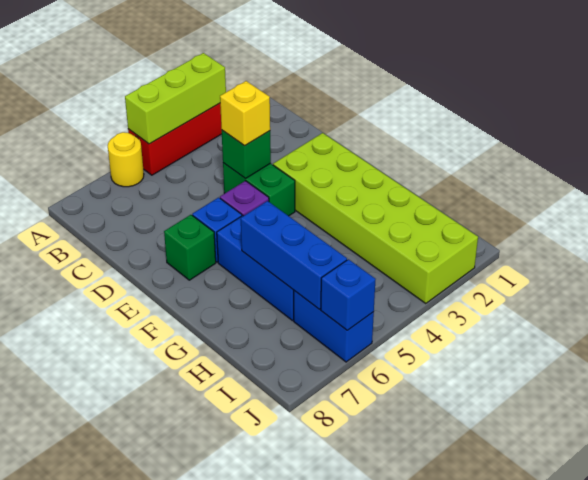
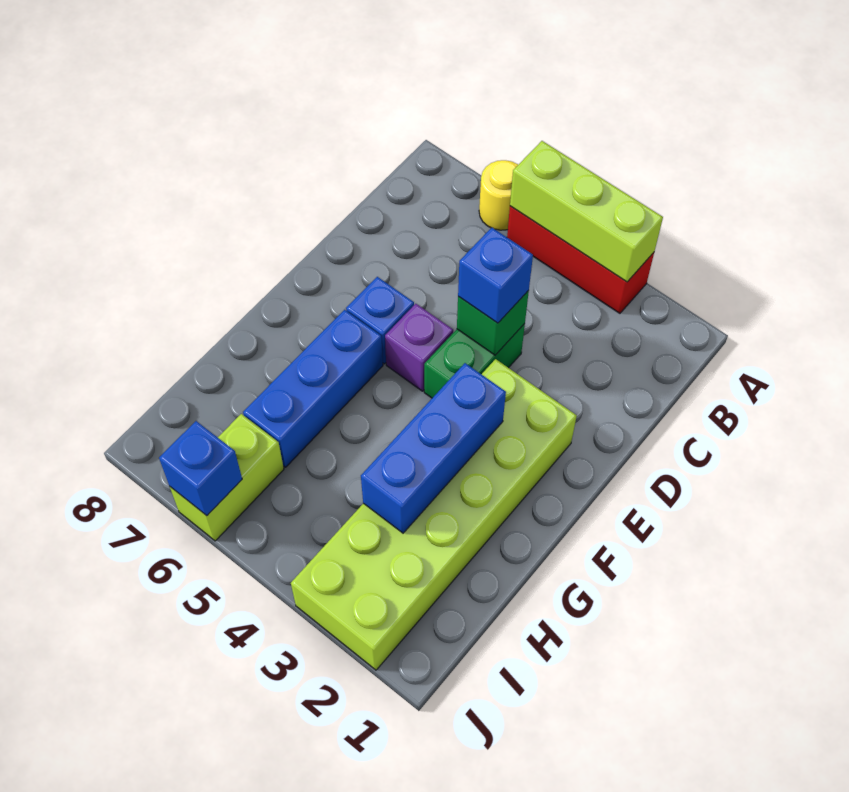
yellow 1x1 brick [220,81,270,146] -> blue 1x1 brick [458,228,533,323]
green 1x1 brick [164,215,216,280] -> none
blue 1x3 brick [241,201,347,309] -> blue 1x3 brick moved to [361,363,506,533]
blue 1x2 brick [294,291,374,362] -> lime 1x2 brick [170,414,284,541]

